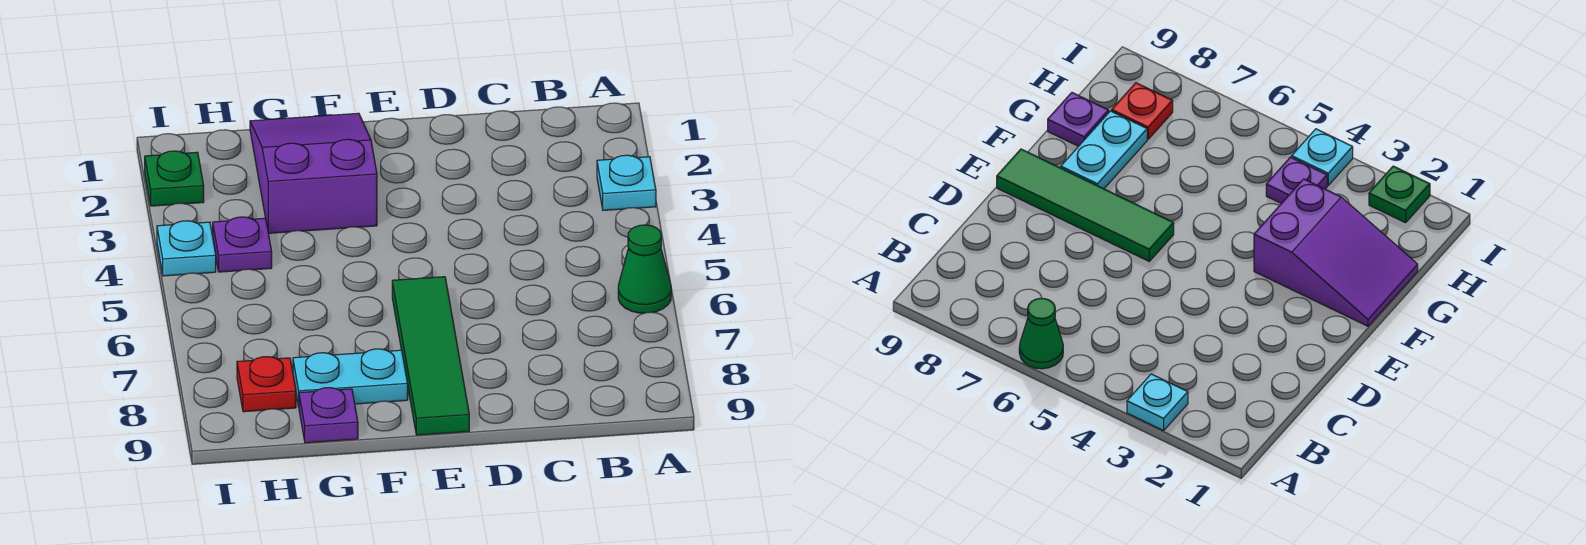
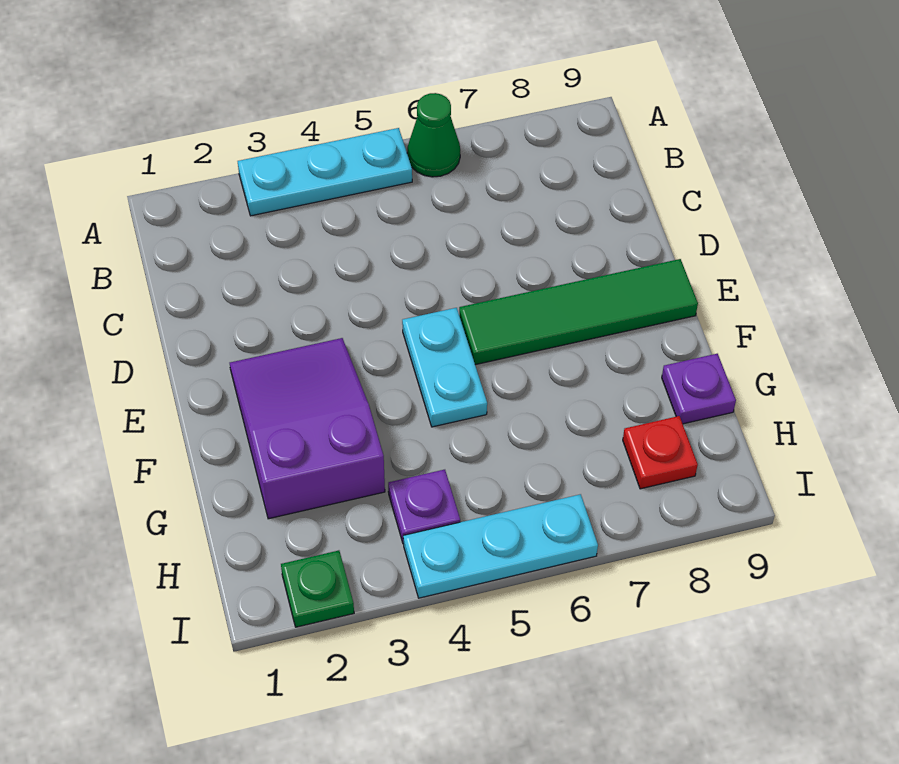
cyan 1x1 plate [597,155,656,210] -> cyan 1x3 plate [238,128,412,216]
purple 2x3 slope [250,113,377,233] -> purple 2x3 slope turned to [230,338,385,519]
cyan 1x2 plate [293,349,408,406] -> cyan 1x2 plate moved to [402,308,487,427]
cyan 1x1 plate [157,221,216,276] -> cyan 1x3 plate [403,494,598,598]

